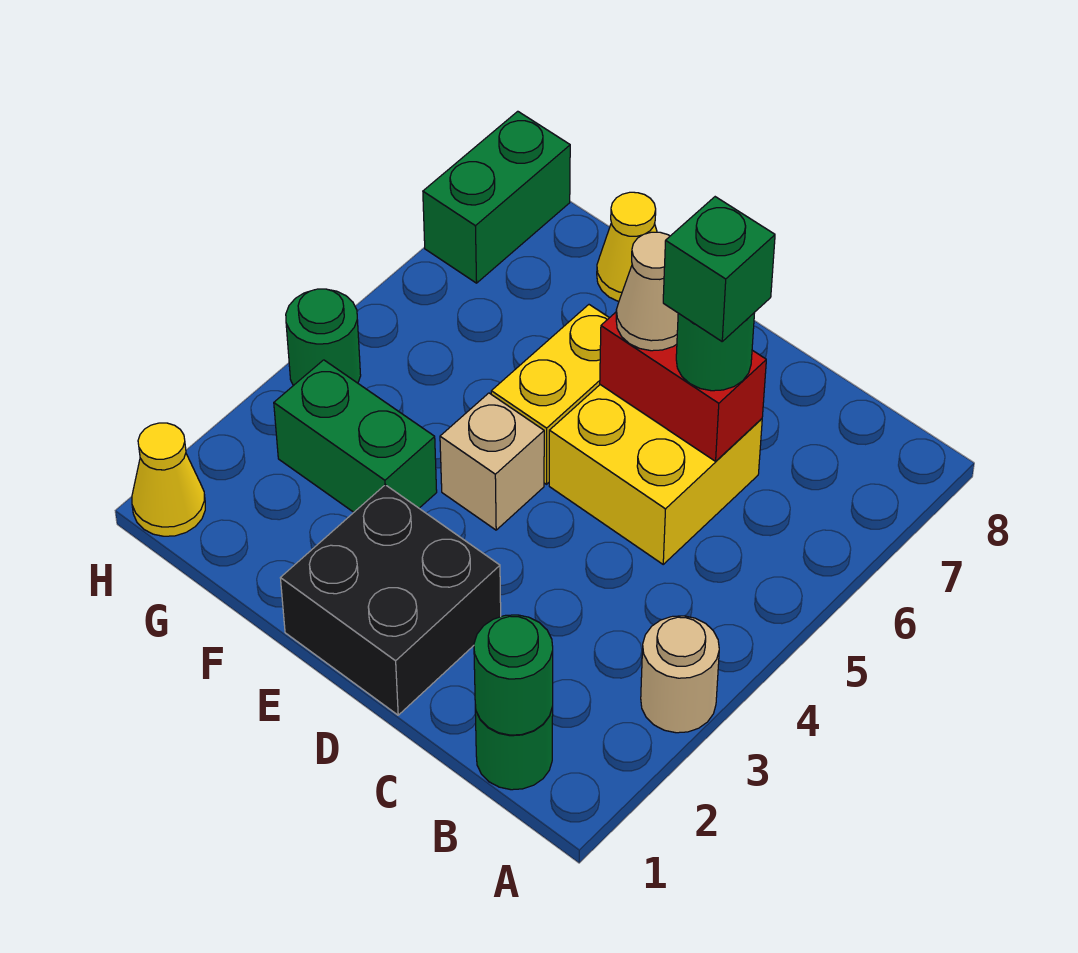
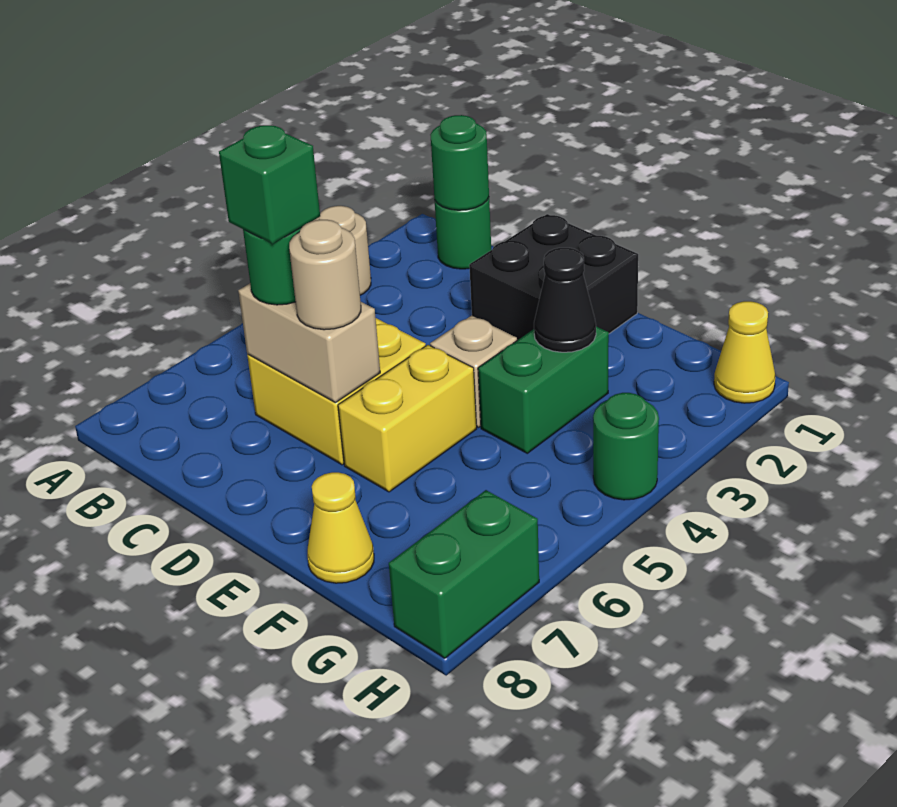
red 1x2 brick [600,312,766,461] -> tan 1x2 brick [238,283,380,403]
tan 1x1 cone [616,232,678,351] -> tan 1x1 round brick [289,220,361,330]
green 1x2 brick [274,360,437,512] -> green 1x2 brick turned to [478,326,609,453]
none -> black 1x1 cone [534,248,596,352]

